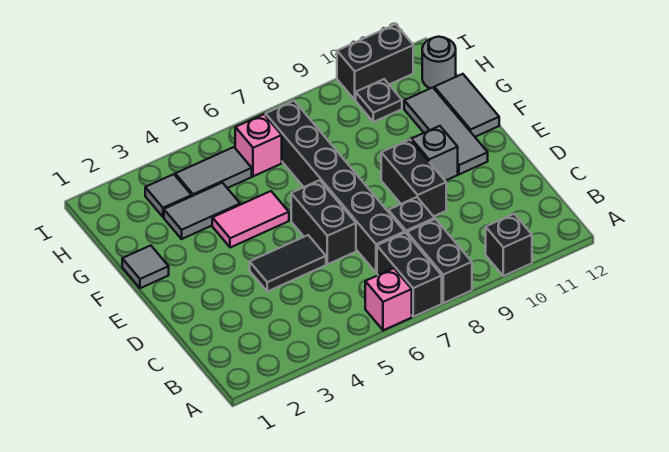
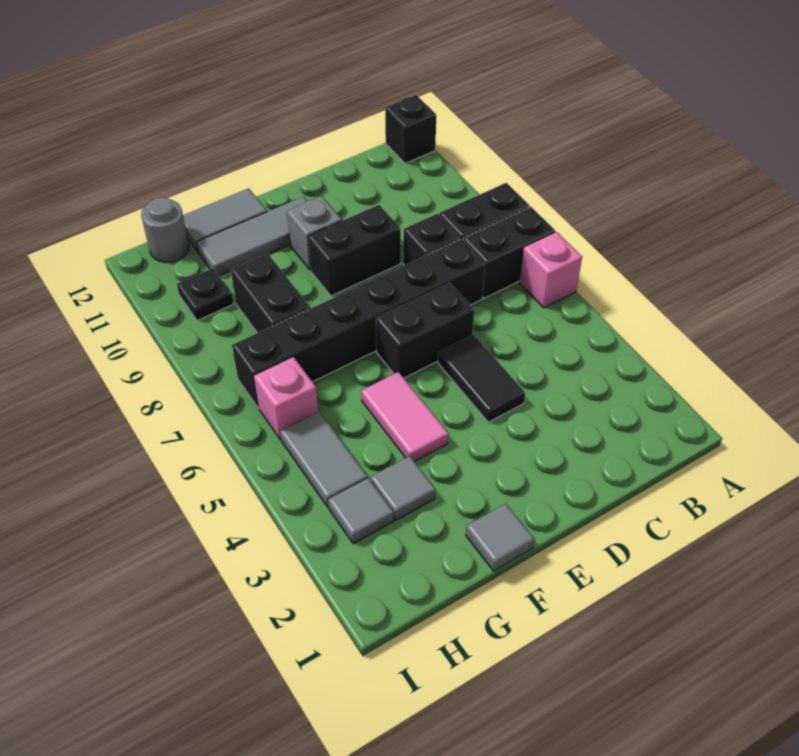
black 1x1 brick [486,214,532,276] -> black 1x1 brick moved to [385,95,436,163]
grey 1x2 tile [164,183,240,239] -> grey 1x1 tile [370,456,435,520]
black 1x2 brick [337,24,413,100] -> black 1x2 brick moved to [231,253,310,333]

